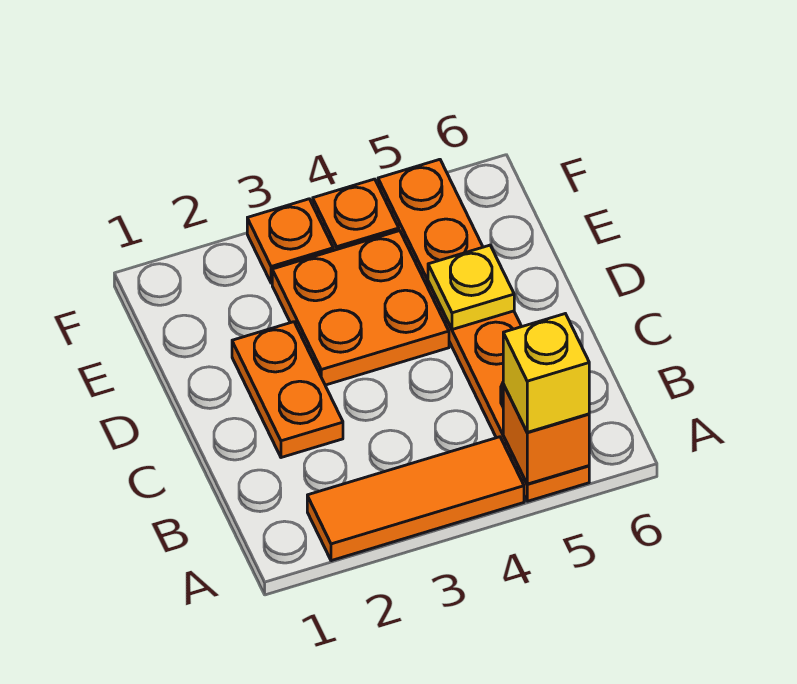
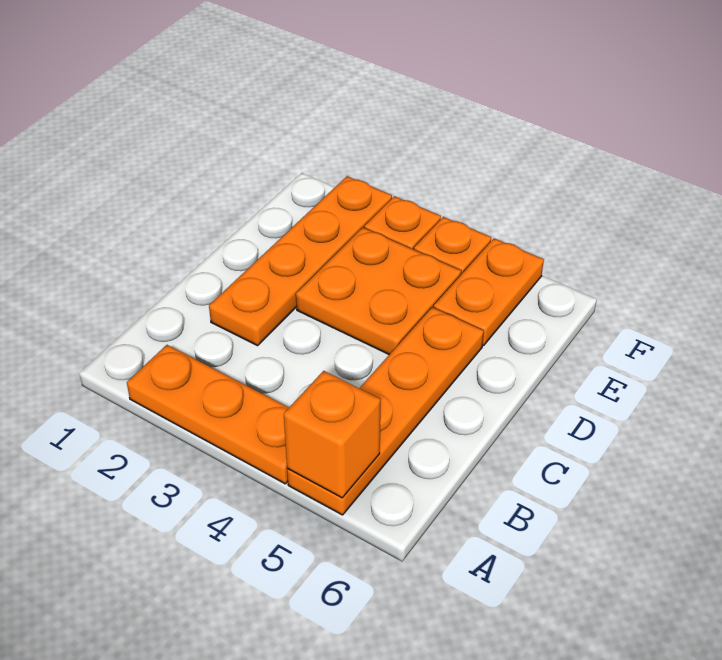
orange 1x3 tile [307,437,524,561] -> orange 1x3 plate [127,345,289,484]
yellow 1x1 brick [503,314,589,432] -> none
orange 1x2 plate [232,322,343,458] -> orange 1x4 plate [209,176,392,346]
yellow 1x1 plate [428,245,514,330] -> none

